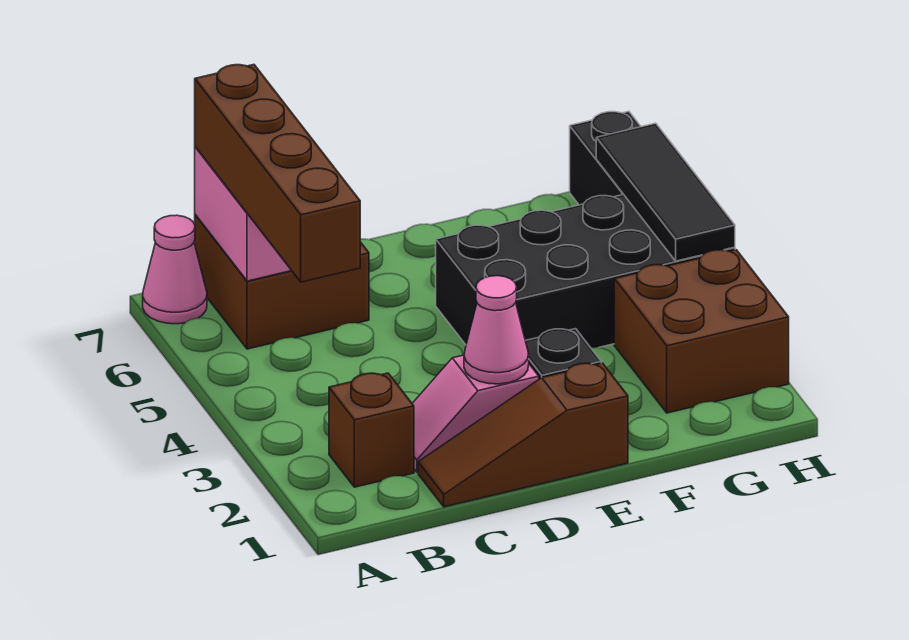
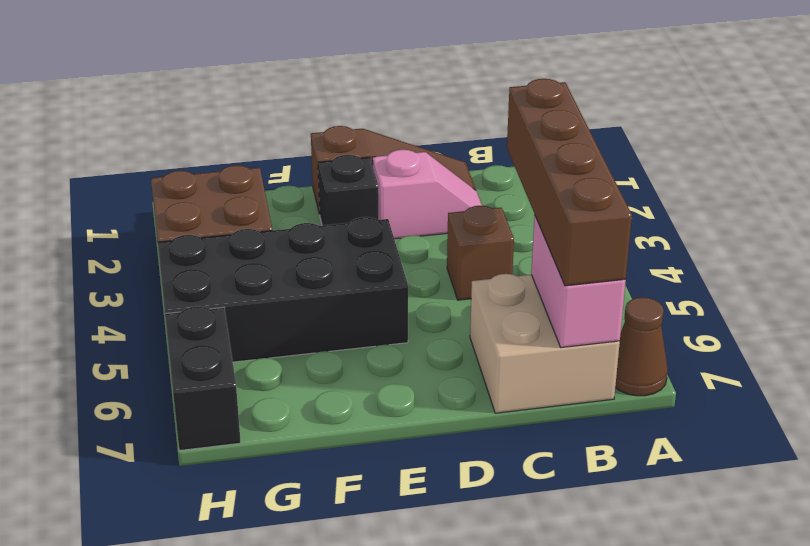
pink 1x1 cone [143,215,207,324] -> brown 1x1 cone [615,297,668,396]
brown 1x1 brick [329,373,414,487] -> brown 1x1 brick moved to [447,206,514,300]
brown 2x2 brick [195,215,369,349] -> tan 2x2 brick [470,274,620,413]
pink 1x1 cone [464,276,529,384] -> none
black 1x3 tile [596,123,735,261] -> none

